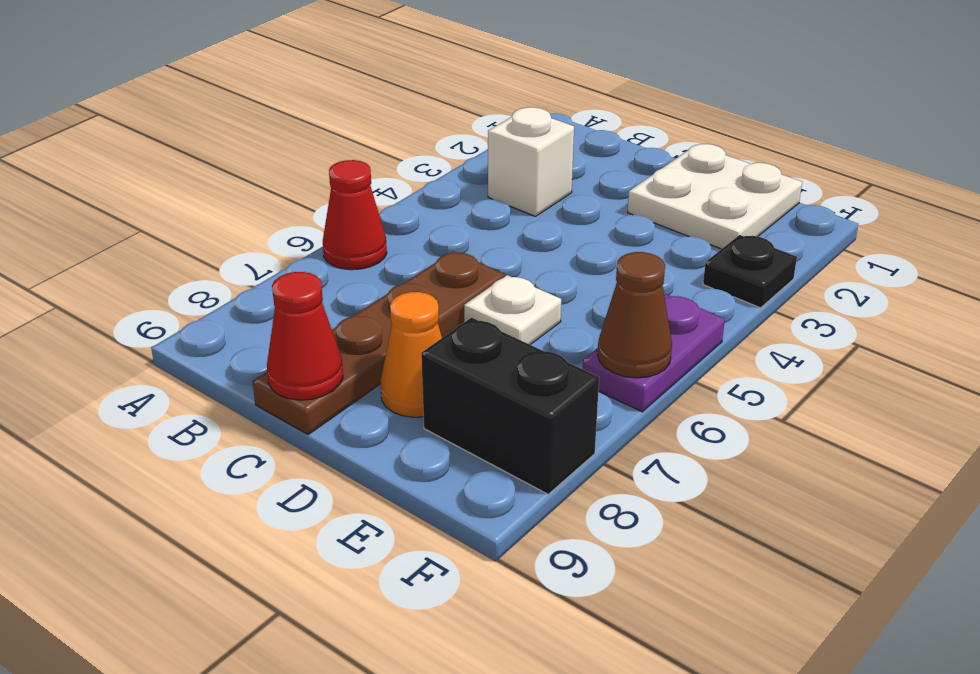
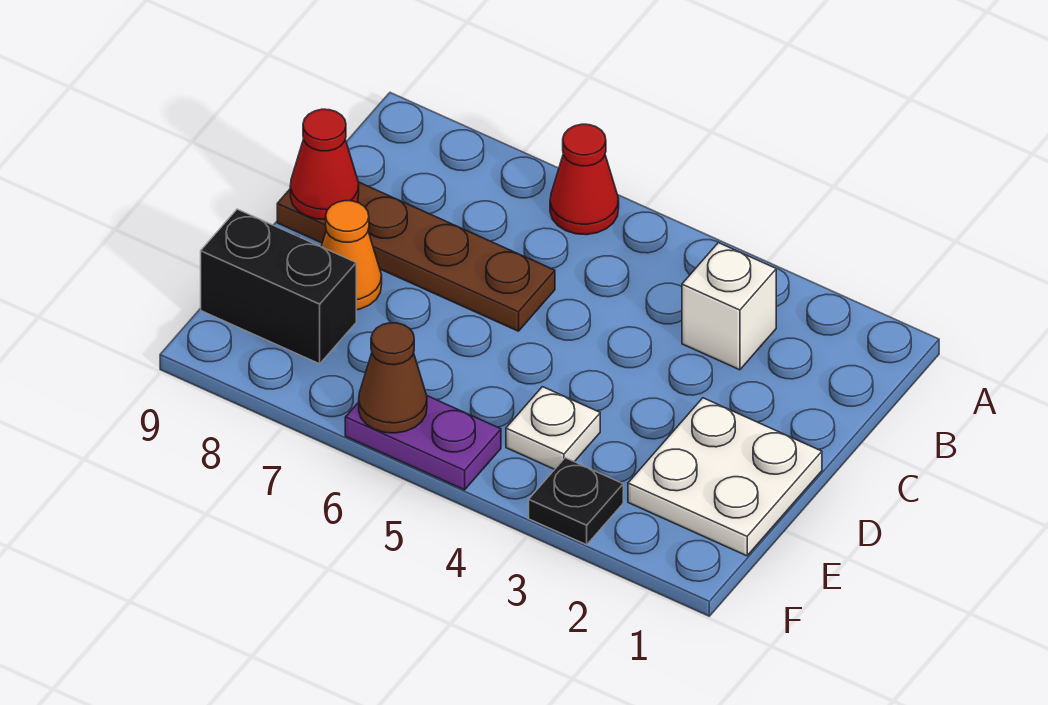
white 1x1 plate [464,275,561,345] -> white 1x1 plate moved to [506,387,600,469]
black 1x2 brick [421,318,599,494] -> black 1x2 brick turned to [201,209,356,364]

